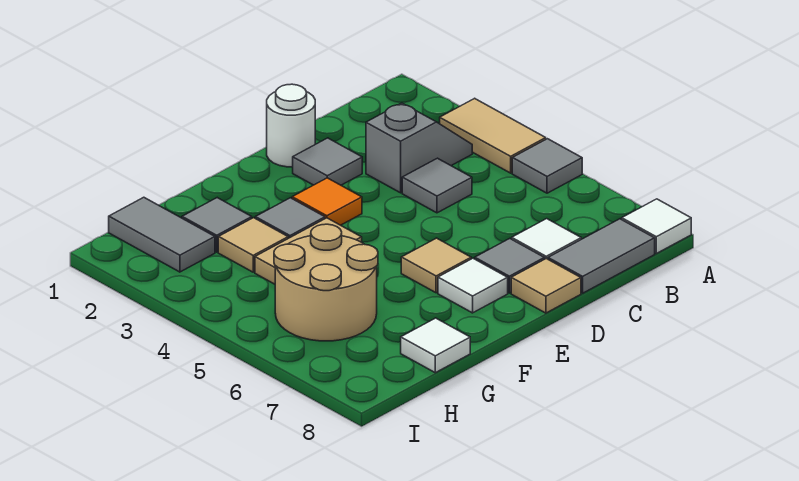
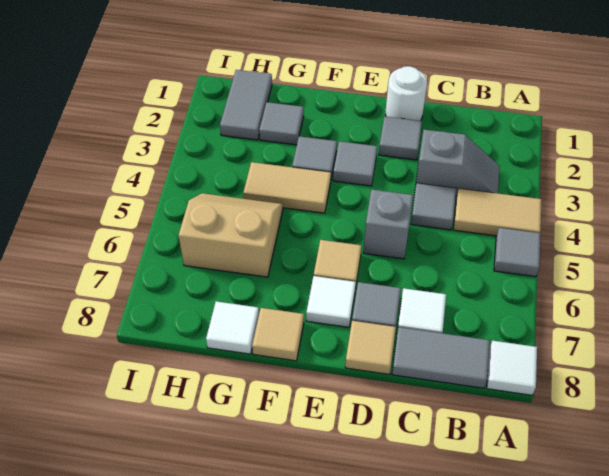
tan 1x2 tile [440,98,546,173] -> tan 1x2 tile turned to [453,189,542,236]
none -> grey 1x1 brick [363,190,413,259]
orange 1x1 tile [292,178,362,225] -> grey 1x1 tile [333,141,377,186]
tan 1x1 tile [218,218,288,272] -> tan 1x1 tile moved to [252,308,304,361]
tan 2x2 round brick [274,224,378,341] -> tan 2x2 slope [179,193,283,277]

